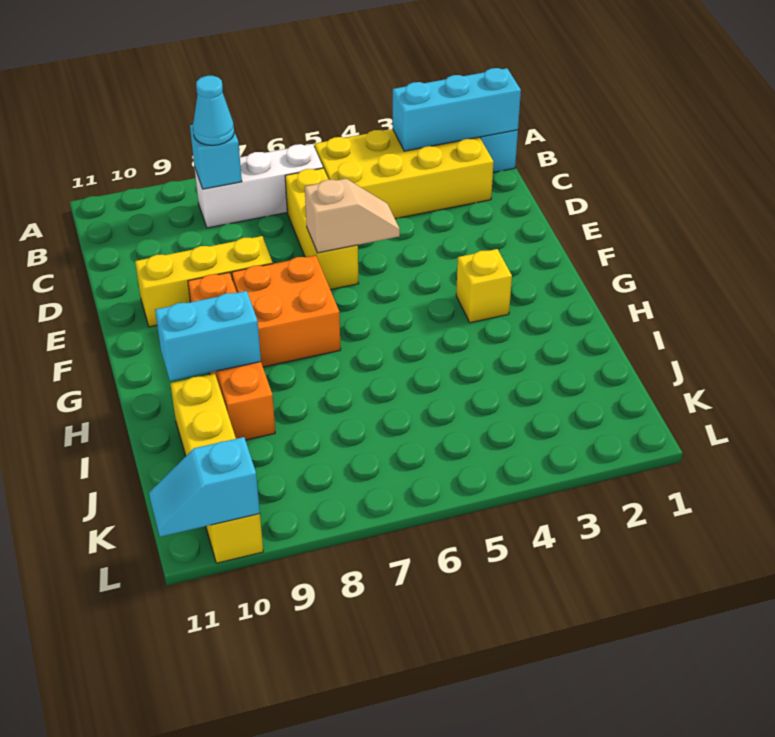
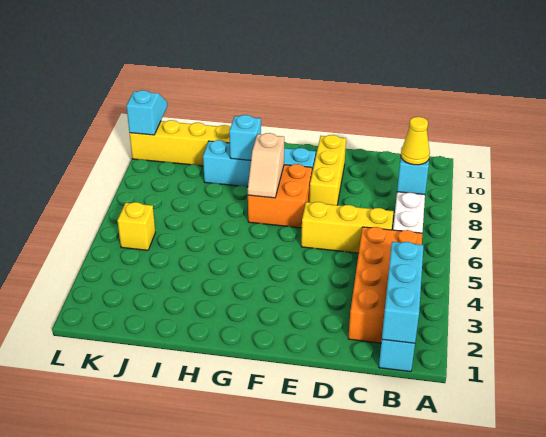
yellow 2x4 brick [315,129,494,219] -> orange 2x4 brick [348,227,422,343]
cyan 1x1 cone [193,76,234,145] -> yellow 1x1 cone [401,117,430,165]
tan 1x2 slope [305,179,400,253] -> tan 1x2 slope moved to [248,133,284,198]
orange 1x4 brick [188,273,275,440] -> cyan 1x4 brick [203,140,316,187]
yellow 1x1 brick [456,249,512,323] -> yellow 1x1 brick moved to [117,202,155,250]
cyan 1x2 brick [155,291,261,381] -> cyan 1x1 brick [229,115,261,160]

